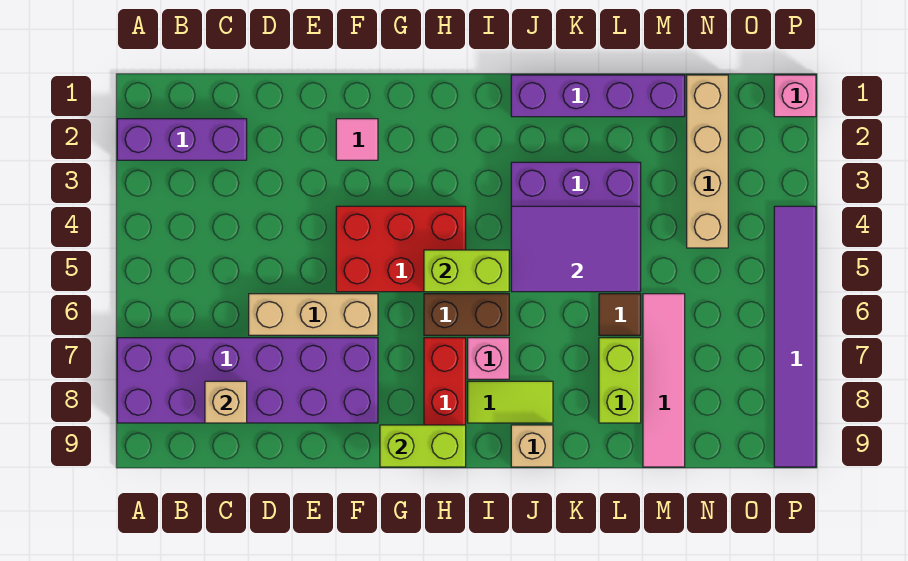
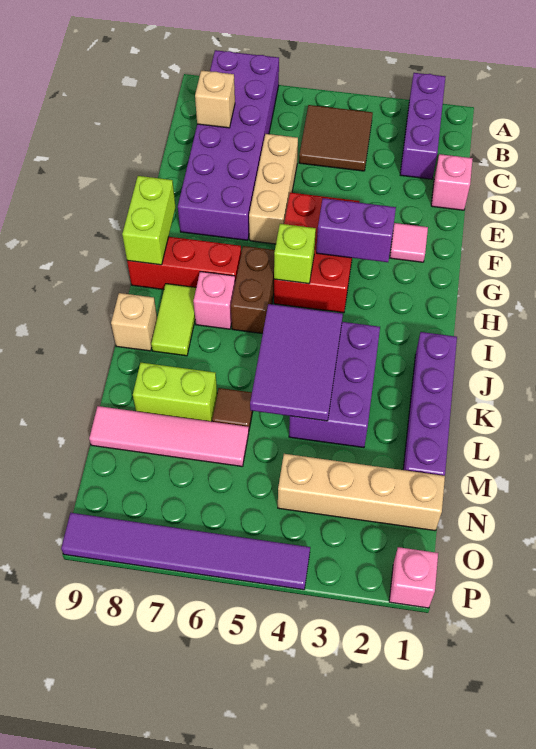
none -> brown 2x2 tile [299,105,373,171]
none -> pink 1x1 brick [431,154,473,210]
none -> purple 1x2 brick [316,198,396,262]
lime 1x2 brick [424,250,509,292] -> lime 1x1 brick [274,224,316,284]

